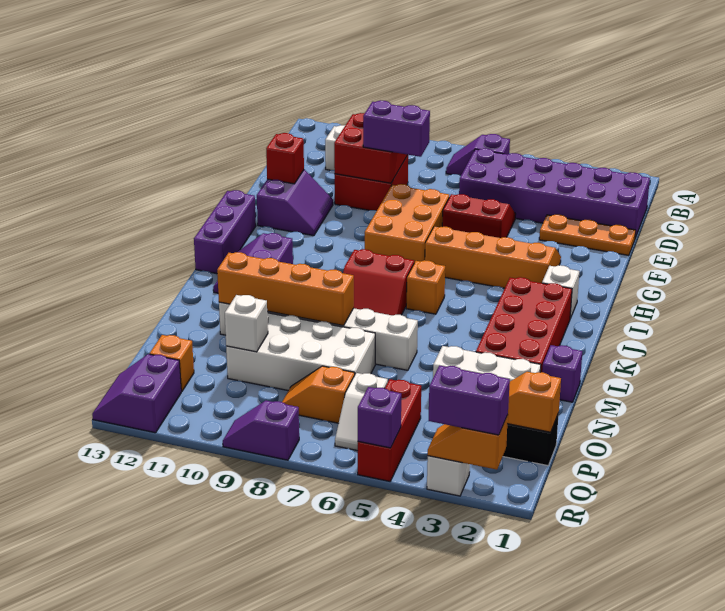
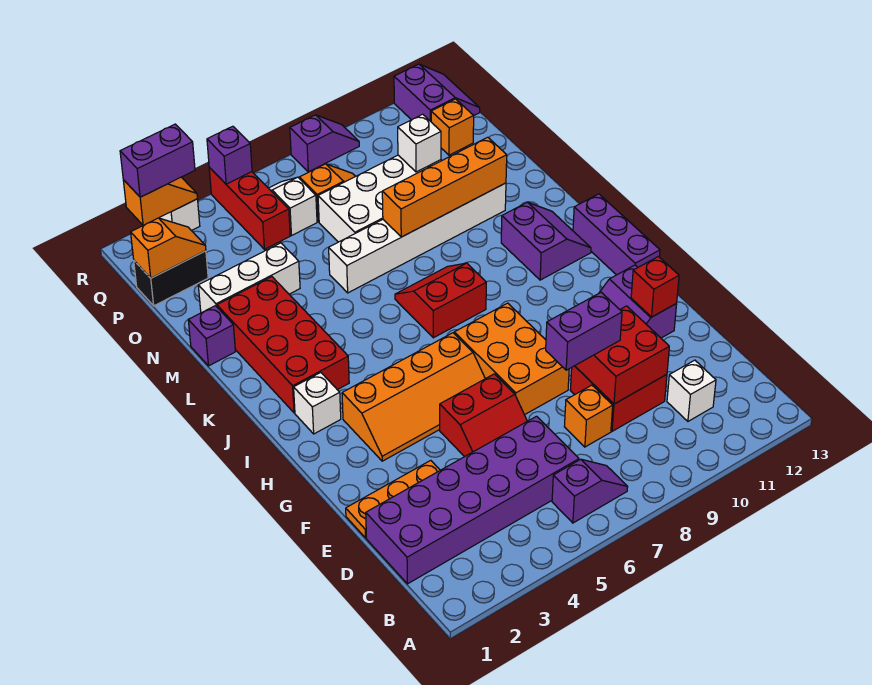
orange 1x1 brick [406,260,445,314] -> orange 1x1 brick moved to [564,385,613,447]

